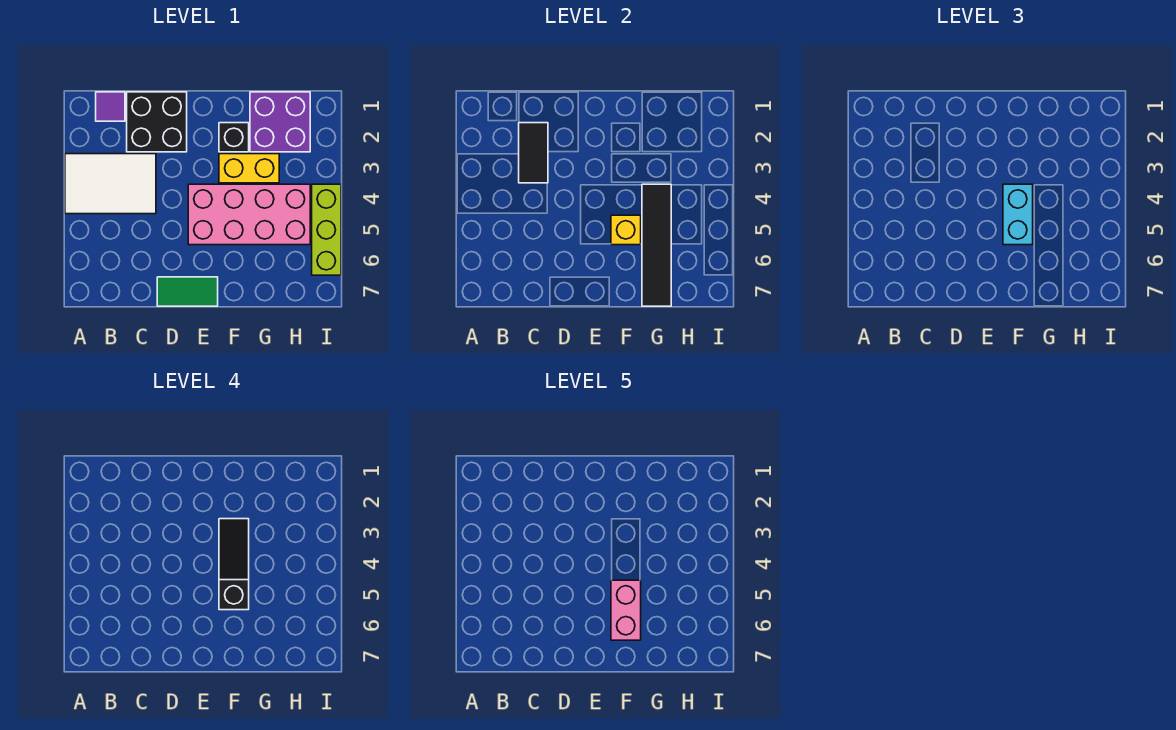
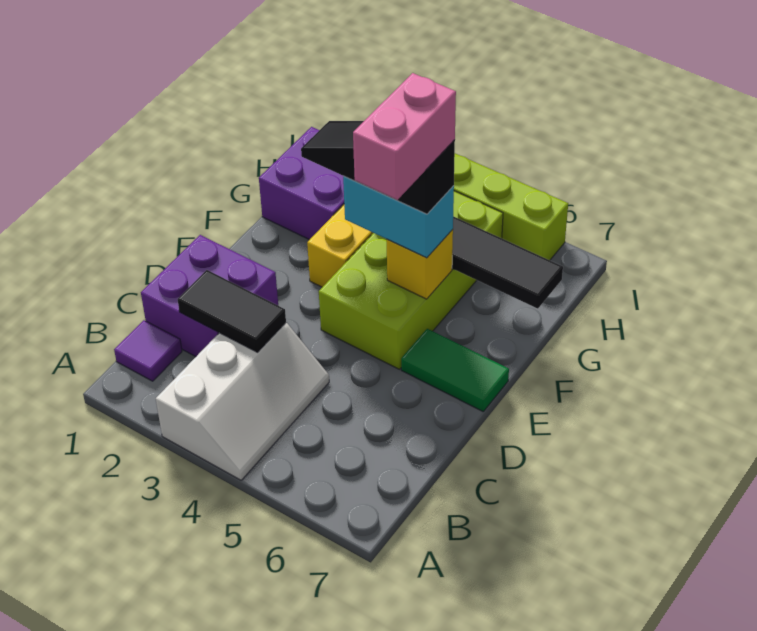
white 2x3 tile [65,154,156,214] -> white 2x3 slope [156,323,329,480]
black 2x2 brick [127,92,187,152] -> purple 2x2 brick [141,235,278,357]
green 1x2 tile [157,277,218,306] -> green 1x2 tile turned to [401,329,509,411]
pink 2x4 brick [188,184,310,245] -> lime 2x4 brick [319,191,503,369]
black 1x1 brick [219,123,249,152] -> none
pink 1x2 brick [611,580,641,640] -> pink 1x2 brick turned to [353,73,456,200]

